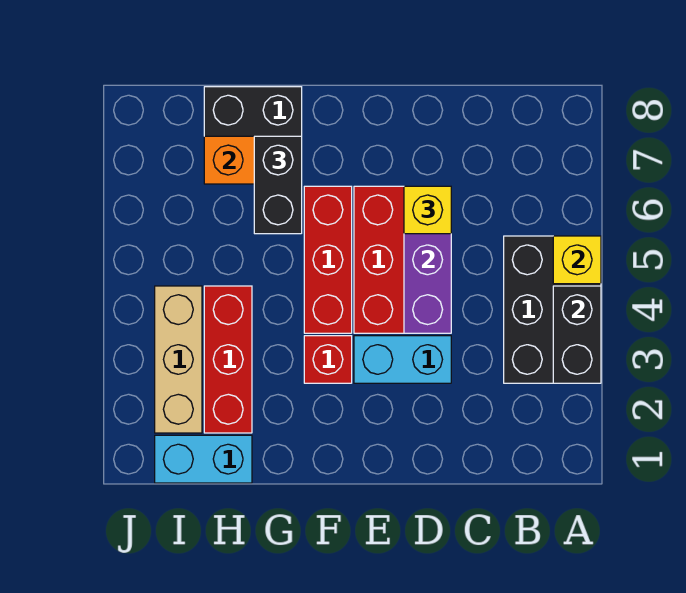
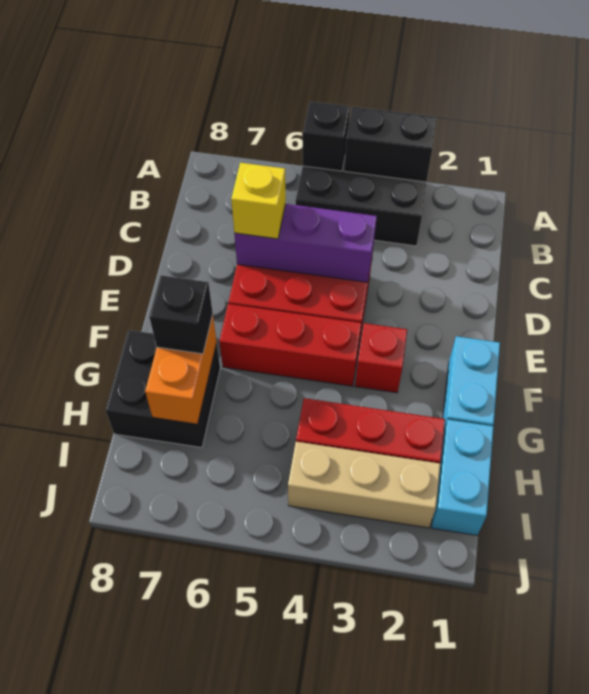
yellow 1x1 brick [553,236,601,284] -> black 1x1 brick [302,101,350,171]
cyan 1x2 brick [354,336,451,383] -> cyan 1x2 brick moved to [443,336,500,428]
black 1x2 brick [254,136,302,234] -> black 1x1 brick [149,275,213,354]

